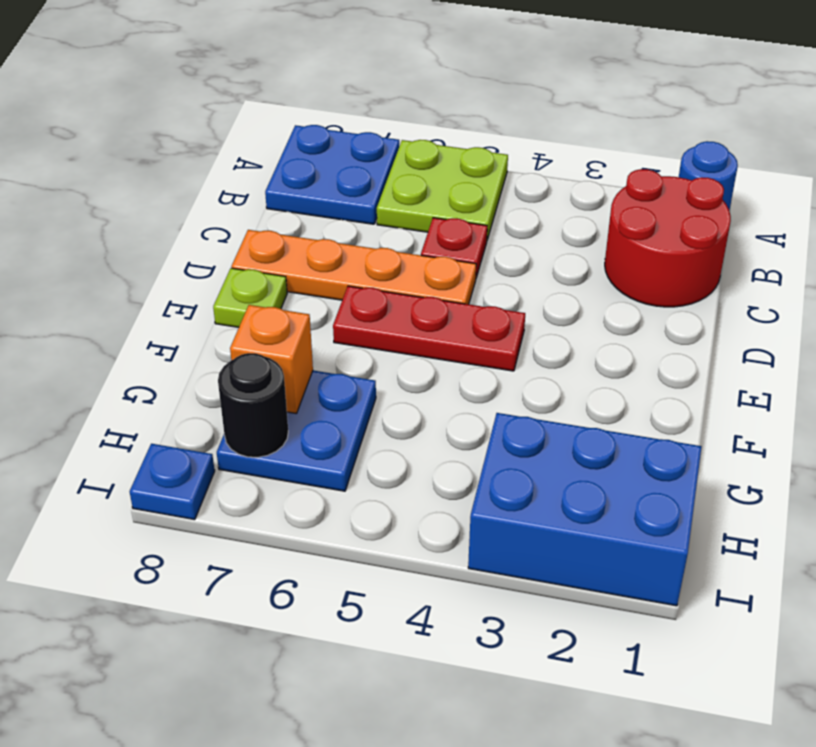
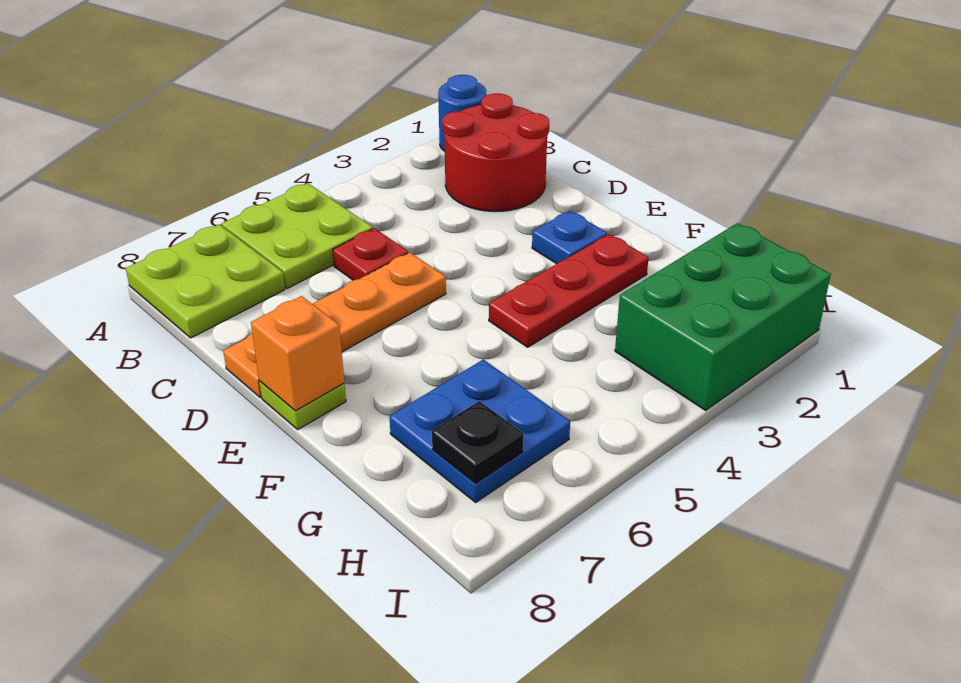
blue 2x2 plate [265,125,399,224] -> lime 2x2 plate [126,224,285,338]
red 1x3 plate [333,286,525,371] -> red 1x3 plate moved to [489,234,649,347]
orange 1x1 brick [230,305,313,414] -> orange 1x1 brick moved to [251,296,344,411]
blue 2x3 brick [468,413,702,606] -> green 2x3 brick [615,223,831,410]
black 1x1 round brick [218,353,288,457] -> black 1x1 plate [432,401,524,484]
blue 1x1 plate [130,444,215,520] -> blue 1x1 plate moved to [532,211,607,264]

